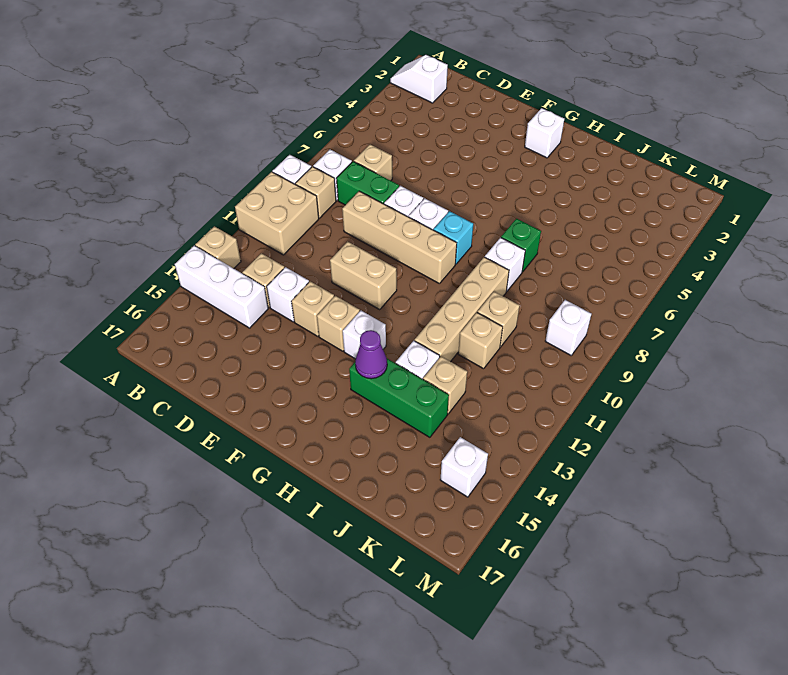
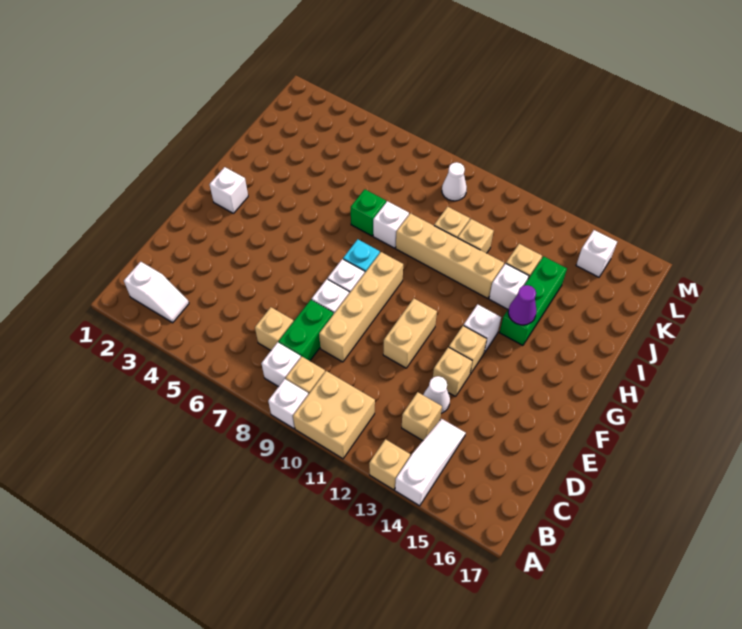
white 1x2 slope [390,55,448,103] -> white 1x2 slope turned to [124,262,189,323]
white 1x3 brick [175,246,268,328] -> white 1x3 slope [395,419,466,506]
white 1x1 brick [267,267,309,322] -> white 1x1 cone [423,376,450,413]
white 1x1 brick [545,300,592,355] -> white 1x1 cone [442,162,467,201]

